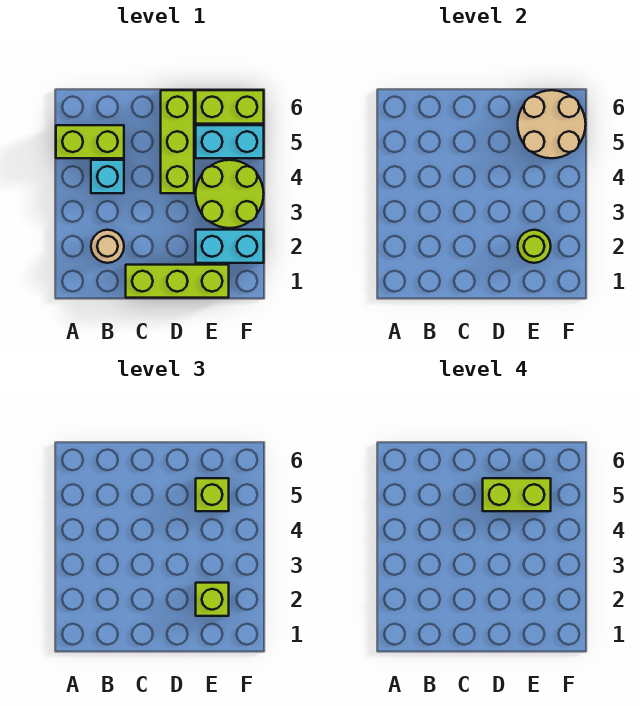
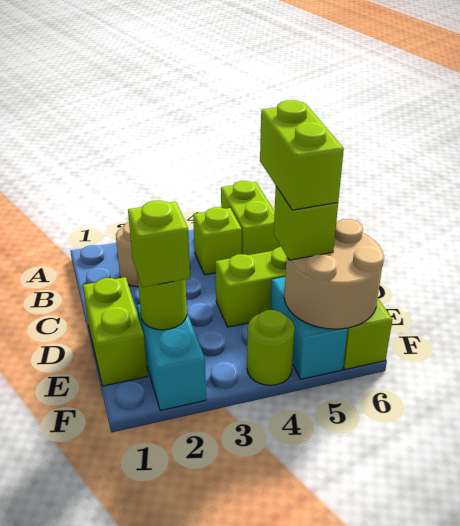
cyan 1x1 brick [91,160,124,193] -> lime 1x1 brick [193,207,242,275]
lime 1x3 brick [126,265,229,298] -> lime 1x2 brick [83,277,147,386]
lime 2x2 round brick [196,160,264,228] -> lime 1x1 round brick [247,310,295,385]

